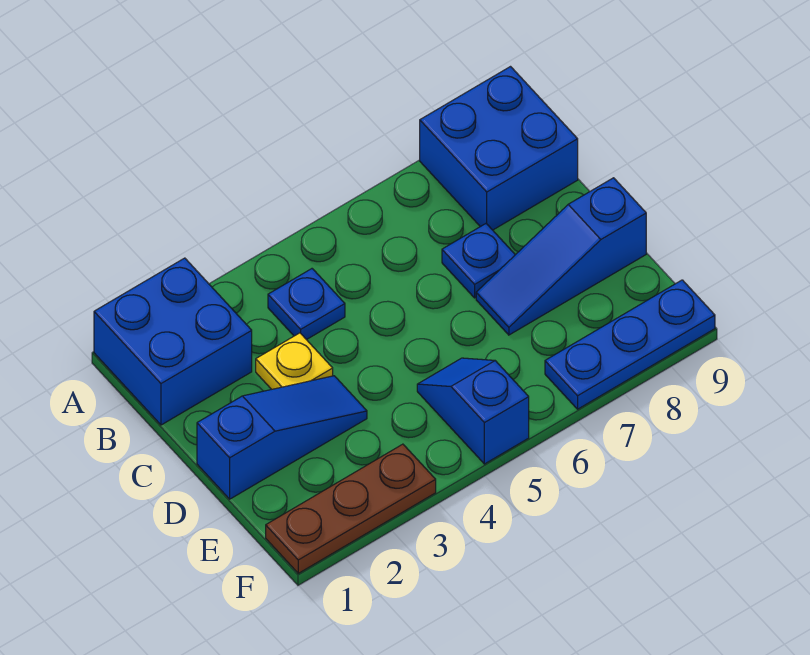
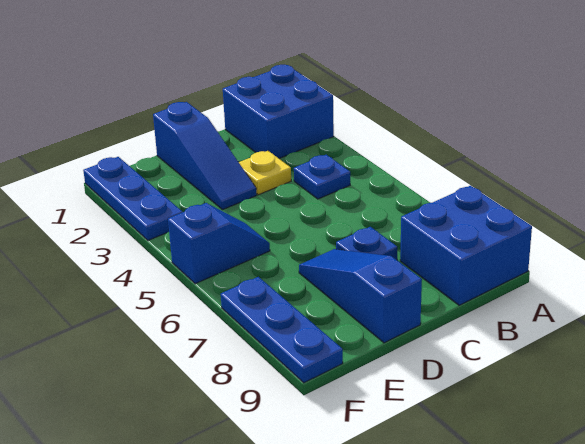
brown 1x3 plate [266,444,436,573] -> blue 1x3 plate [83,157,182,240]

